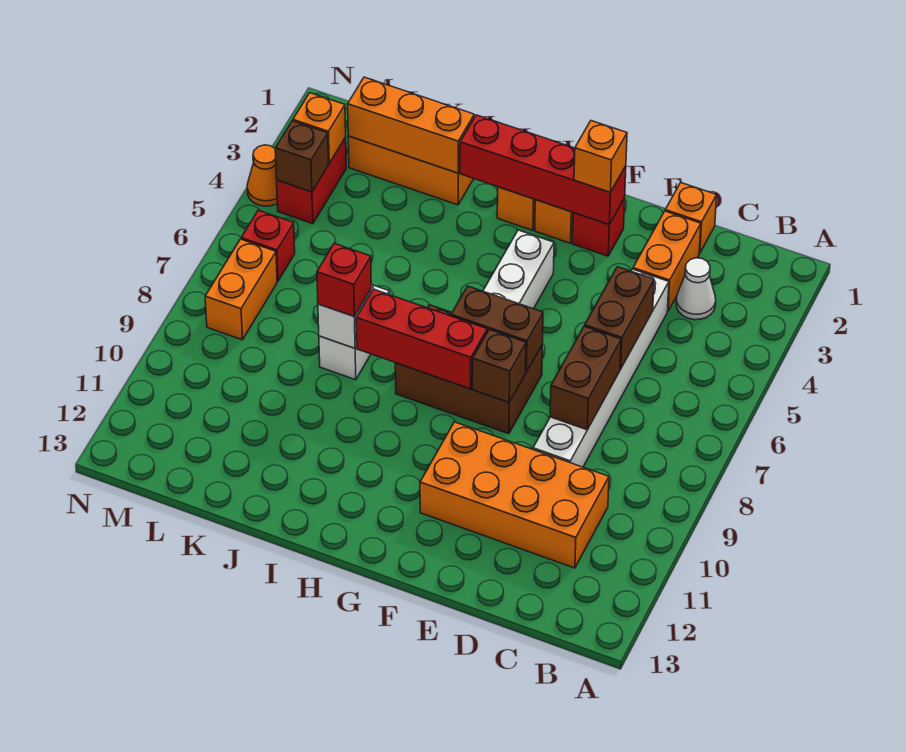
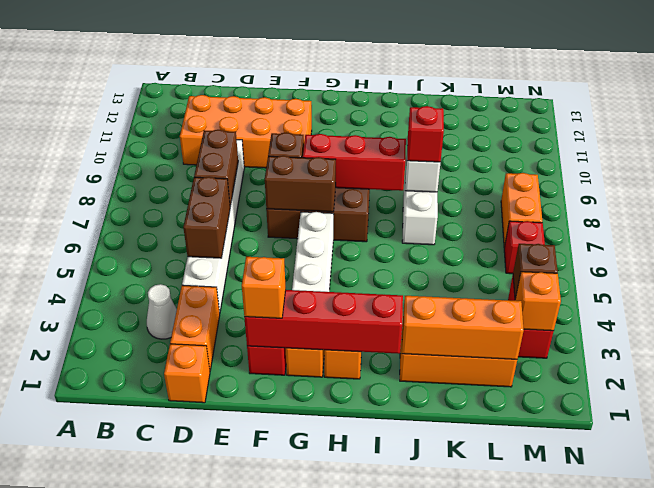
orange 1x1 cone [247,145,277,206] -> none

